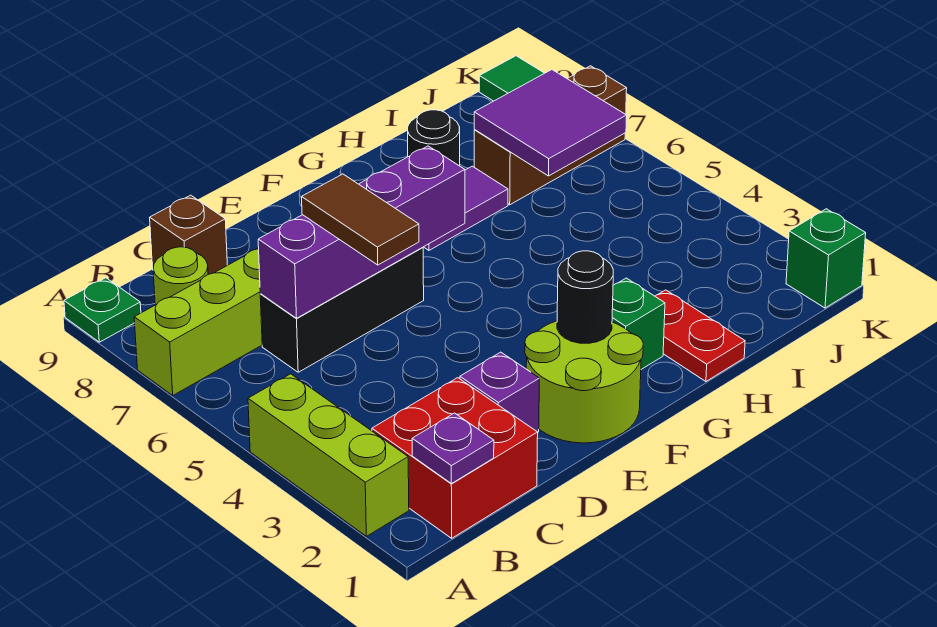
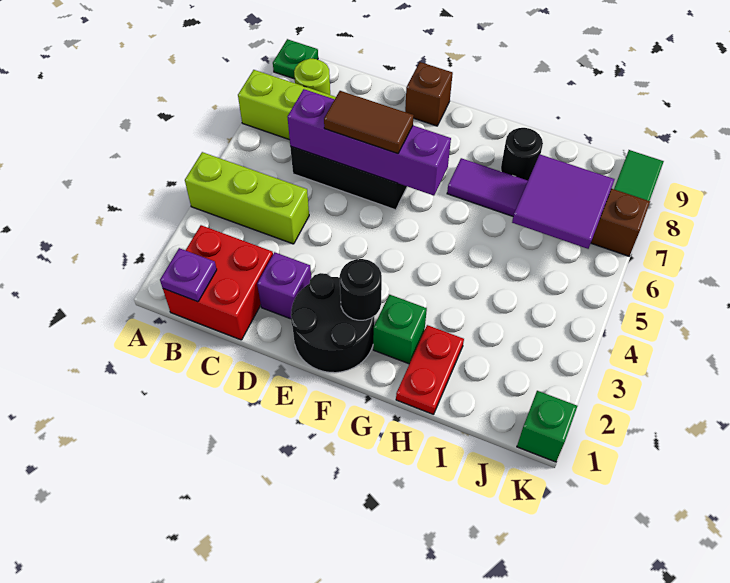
lime 1x3 brick [248,374,409,536] -> lime 1x3 brick turned to [185,152,309,244]
brown 1x1 brick [150,195,227,274] -> brown 1x1 brick moved to [405,62,453,126]
brown 1x2 tile [302,174,419,265] -> brown 1x2 tile turned to [324,91,413,154]
lime 2x2 round brick [525,321,643,443] -> black 2x2 round brick [291,273,374,373]

